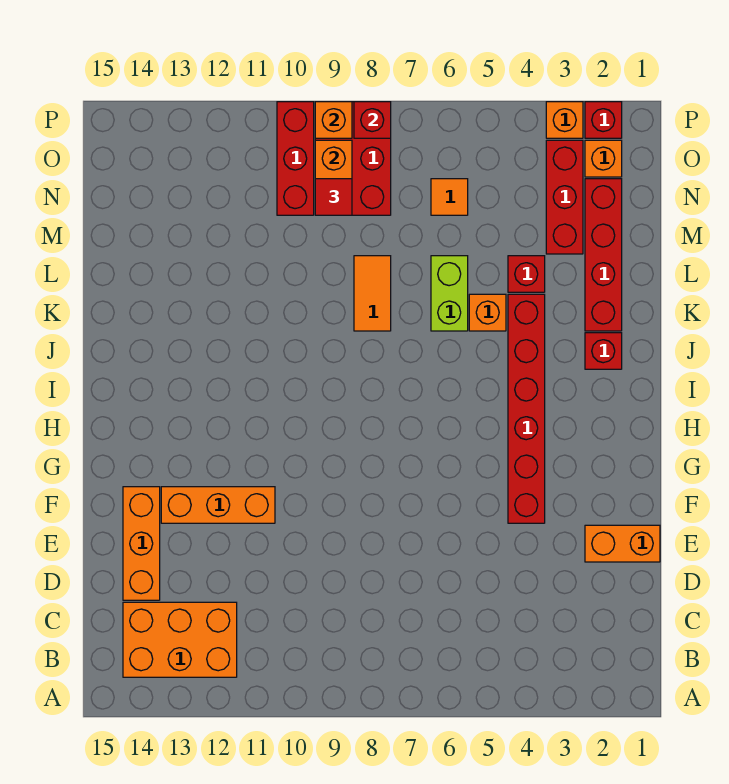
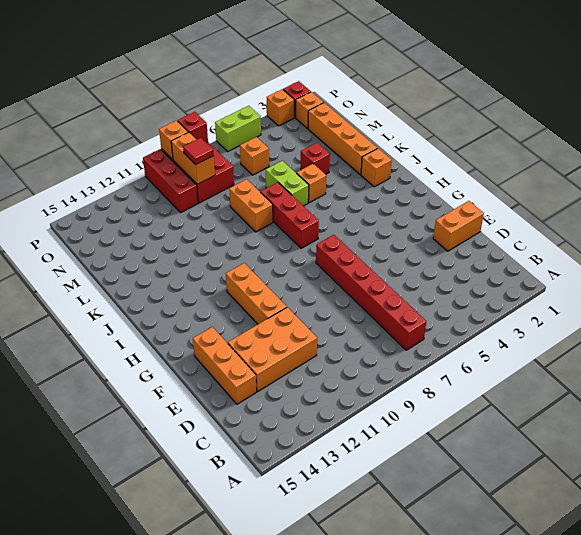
orange 2x3 brick [123,602,237,677] -> orange 2x3 brick moved to [228,307,317,391]
red 1x6 brick [508,294,545,523] -> red 1x6 brick moved to [316,235,426,350]
orange 1x3 brick [161,487,275,523] -> orange 1x3 brick turned to [226,263,287,324]
red 1x1 brick [585,333,622,369] -> orange 1x1 brick [361,148,392,187]
red 1x4 brick [585,179,622,331] -> orange 1x4 brick [308,103,377,175]
orange 1x2 tile [354,256,391,331] -> orange 1x2 brick [229,179,273,232]
red 1x3 brick [546,140,583,254] -> red 1x3 brick moved to [261,182,319,248]
orange 1x1 tile [431,179,468,215] -> orange 1x1 brick [240,137,269,175]
none -> lime 1x2 brick [215,106,261,151]

